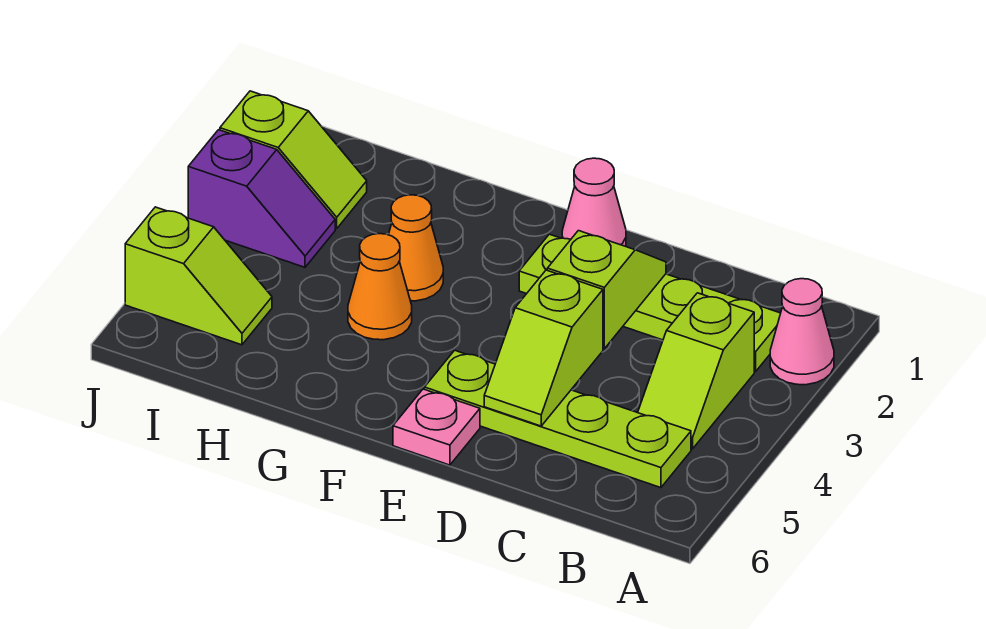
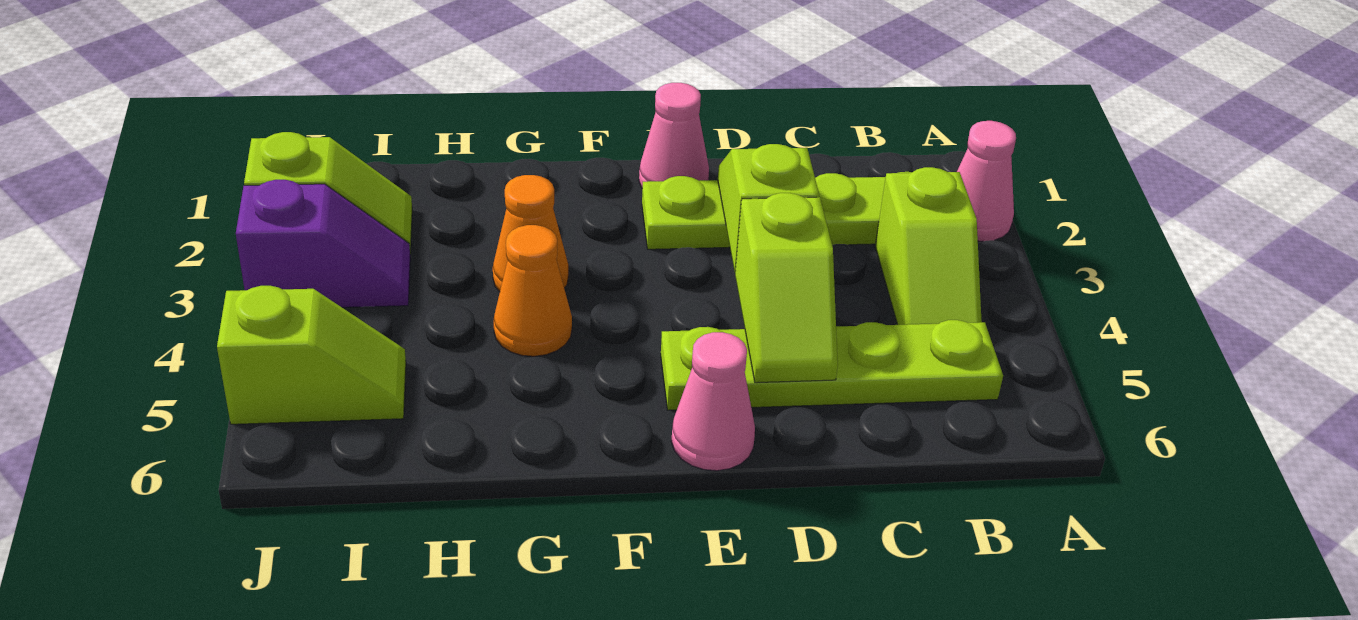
pink 1x1 plate [393,389,480,465] -> pink 1x1 cone [671,332,755,471]

